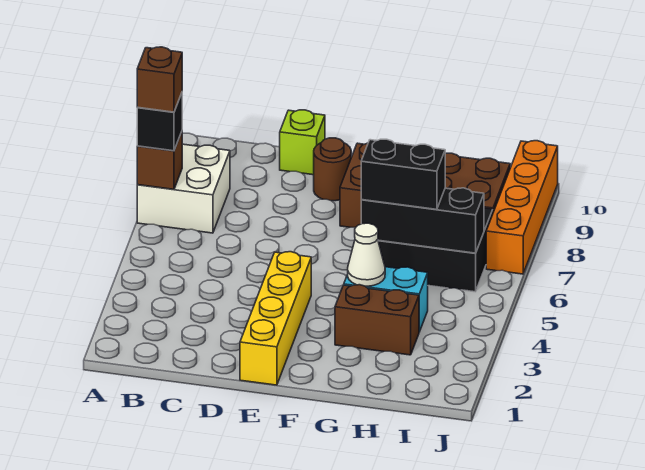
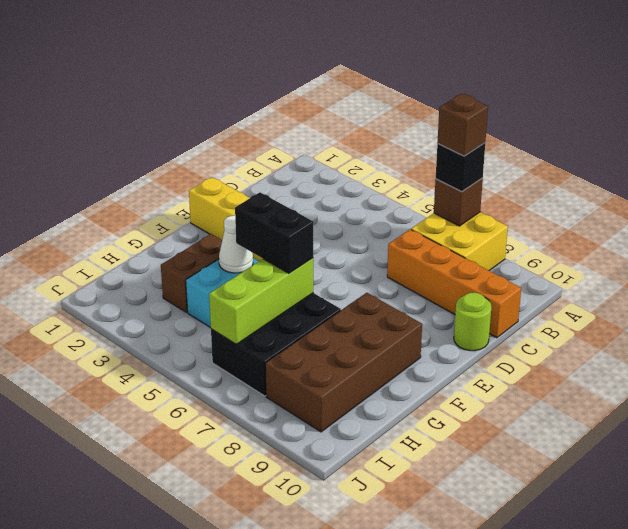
white 2x2 brick [137,144,230,233] -> yellow 2x2 brick [411,212,508,270]
lime 1x1 brick [280,110,325,175] -> lime 1x1 round brick [454,293,491,351]
brown 1x1 round brick [314,138,351,201] -> none
black 1x3 brick [361,188,484,253] -> lime 1x3 brick [209,258,313,344]
black 1x2 brick [361,139,445,209] -> black 1x2 brick turned to [235,192,313,273]
orange 1x4 brick [486,141,558,274] -> orange 1x4 brick moved to [387,229,521,338]

